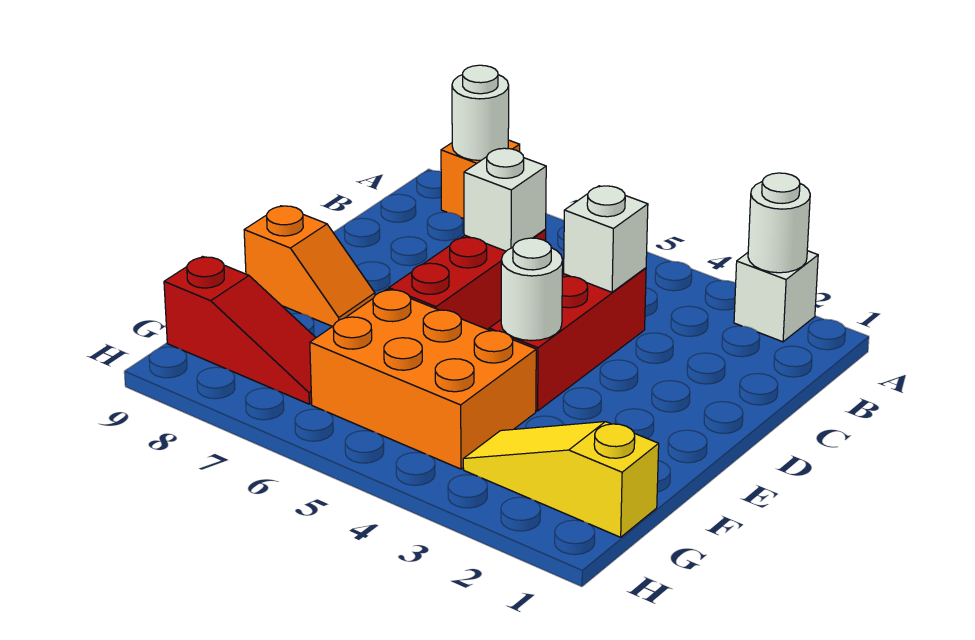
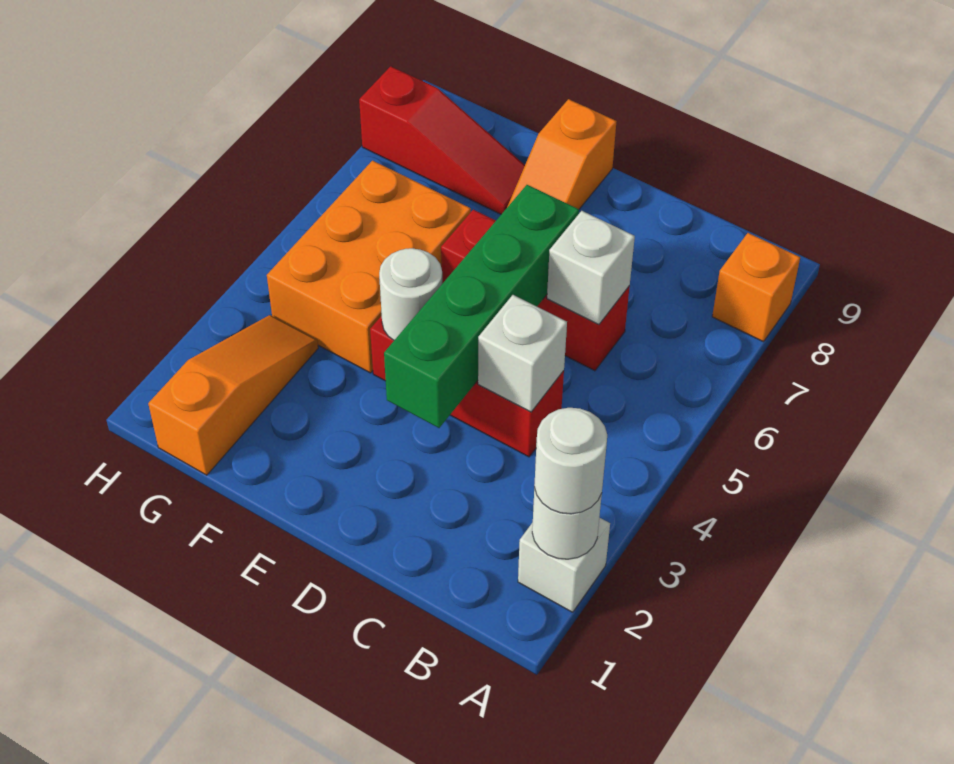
white 1x1 round brick [452,65,509,160] -> white 1x1 round brick moved to [534,408,607,514]
none -> green 1x4 brick [384,185,579,428]
yellow 1x3 slope [463,422,659,537] -> orange 1x3 slope [148,315,318,475]
red 1x3 slope [164,257,316,404] -> red 1x3 slope turned to [359,66,525,214]

